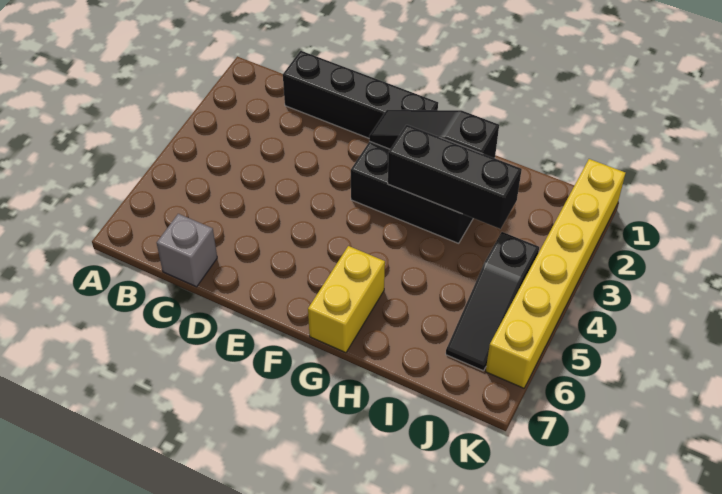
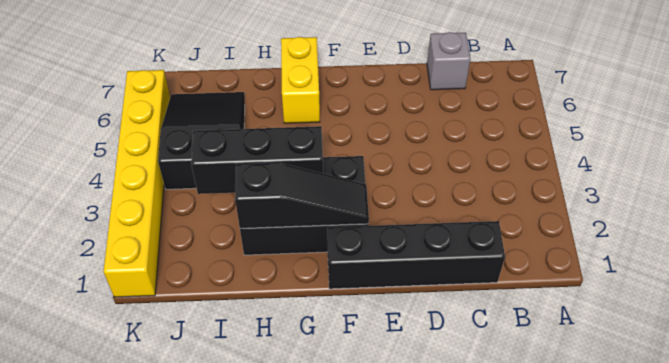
black 1x3 slope [446,232,539,371] -> black 2x3 slope [158,92,245,189]

